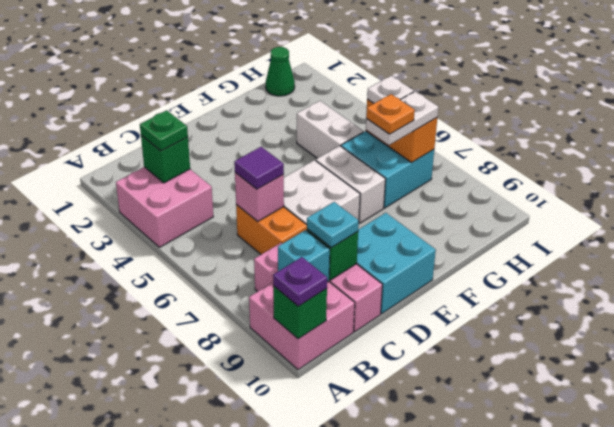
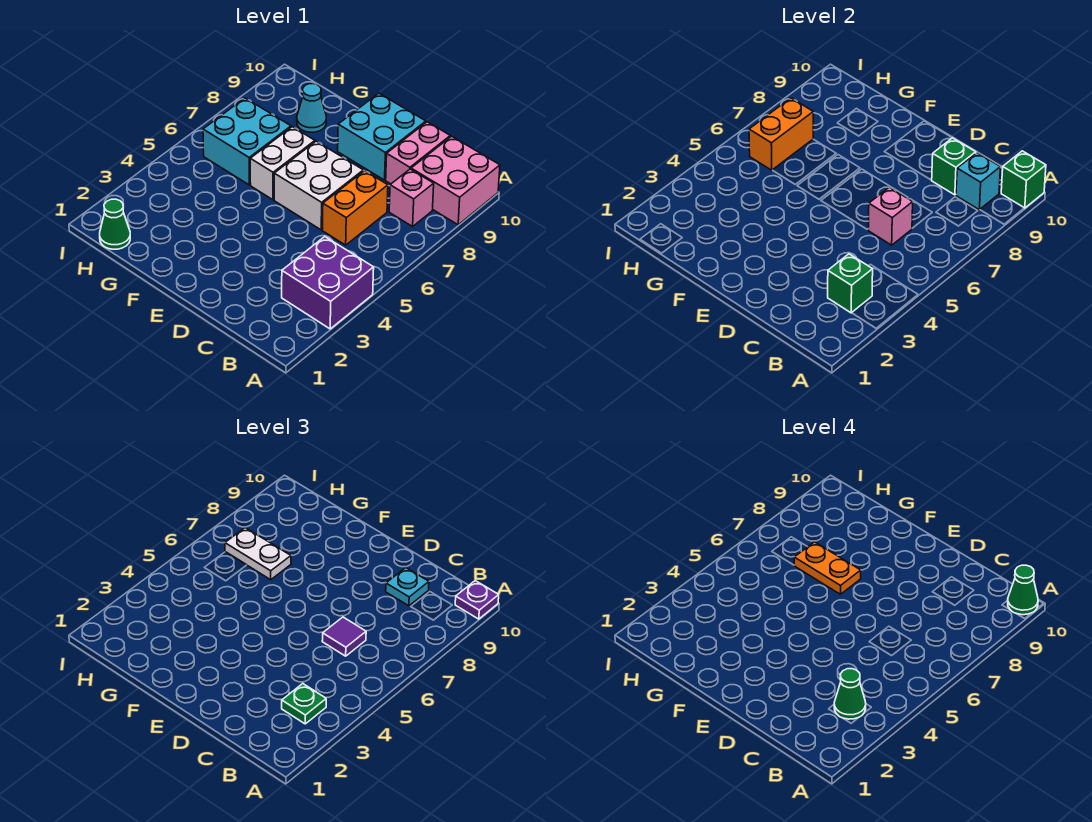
pink 2x2 brick [116,167,213,247] -> purple 2x2 brick [282,237,374,329]
none -> green 1x1 cone [1008,565,1038,615]
none -> green 1x1 cone [834,669,866,719]
white 1x2 brick [297,101,363,158] -> none
orange 1x1 plate [366,94,415,134] -> orange 1x2 plate [794,542,861,594]
none -> cyan 1x1 cone [297,84,326,132]
white 1x1 plate [367,76,414,103] -> none

